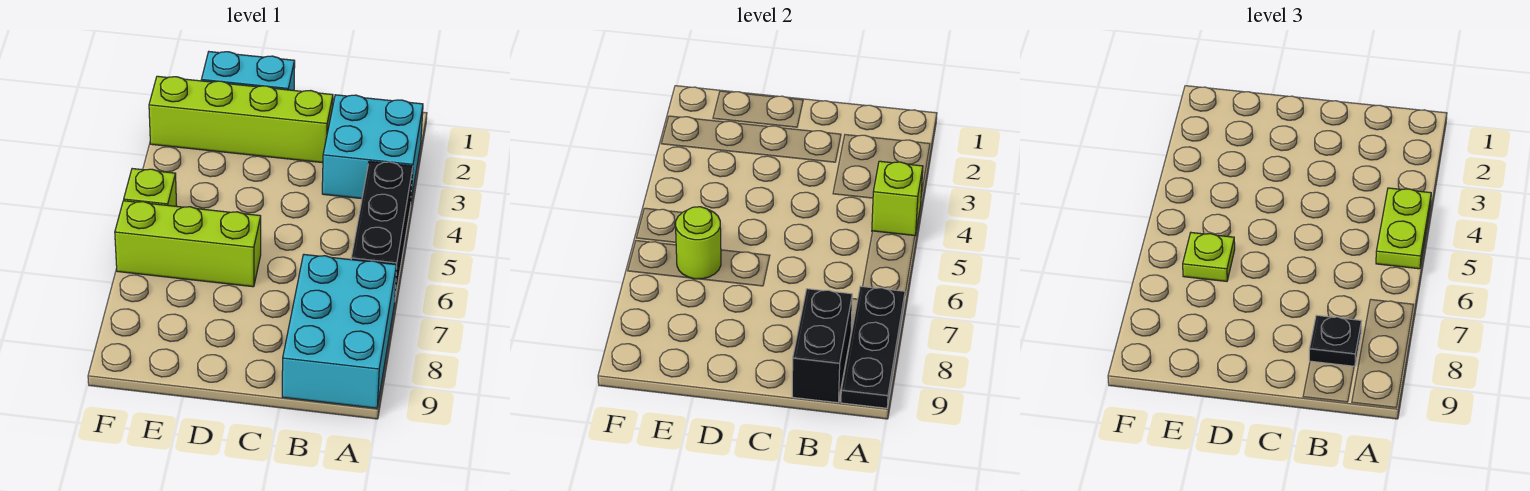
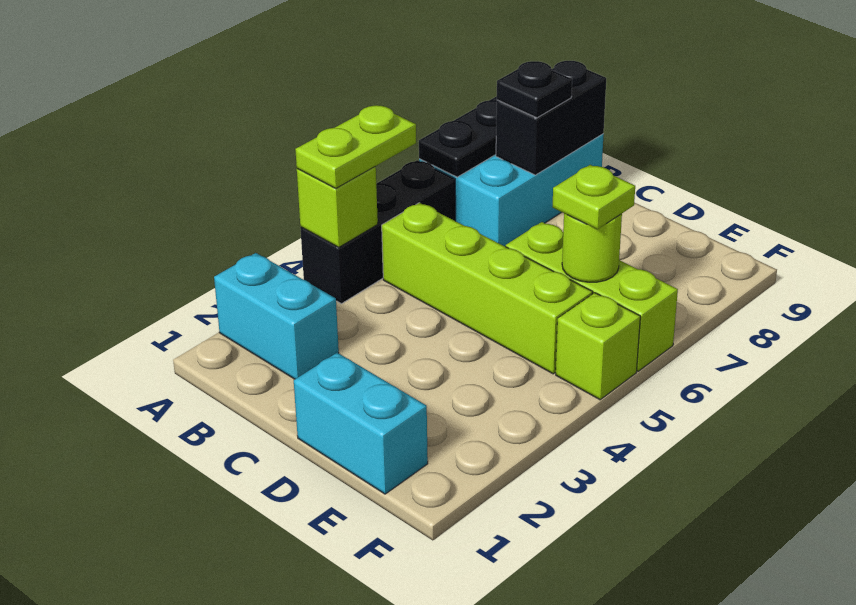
cyan 2x2 brick [322,95,423,200] -> cyan 1x2 brick [214,253,339,379]
lime 1x4 brick [149,76,333,163] -> lime 1x4 brick moved to [382,203,593,374]

